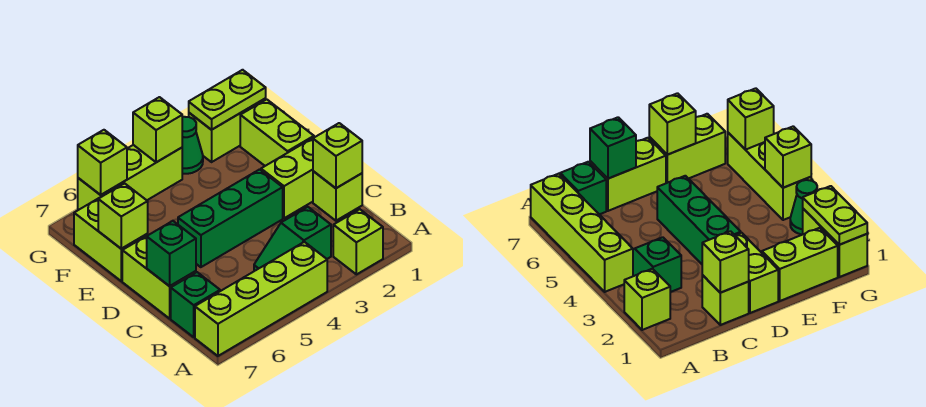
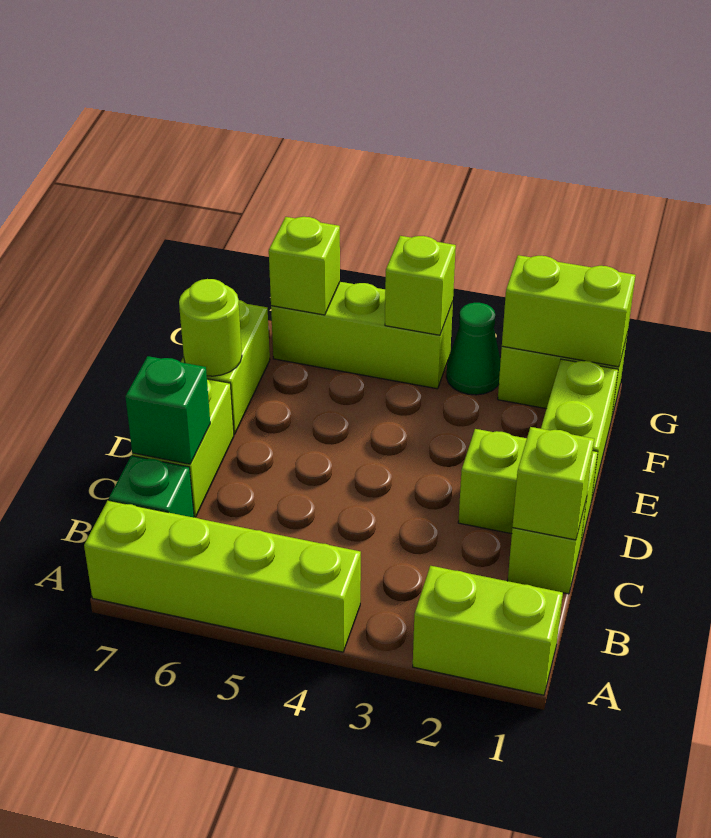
lime 1x1 brick [333,209,383,274] -> lime 1x2 brick [413,566,563,695]
green 1x2 slope [254,207,331,271] -> none
green 1x3 brick [178,169,283,267] -> none
lime 1x1 brick [98,183,148,249] -> lime 1x1 round brick [179,279,242,376]
lime 1x2 plate [189,70,266,130] -> lime 1x2 brick [502,255,636,367]

